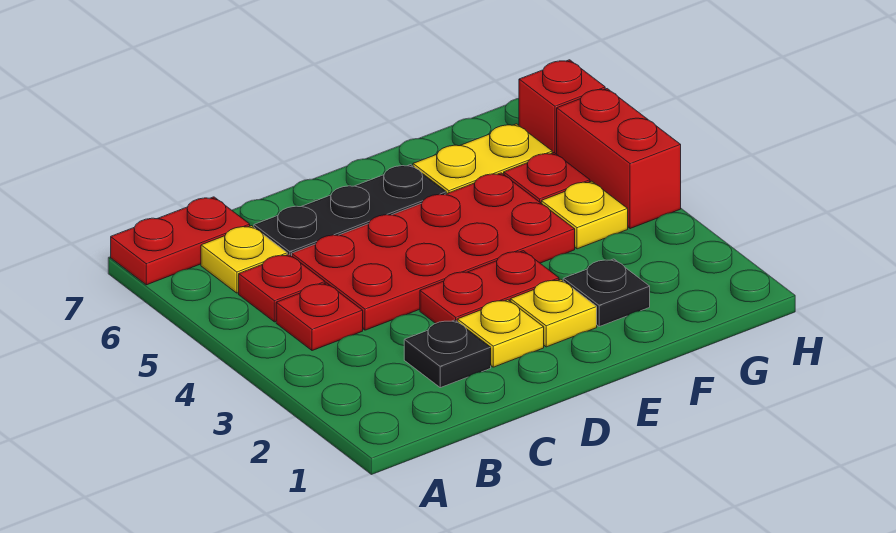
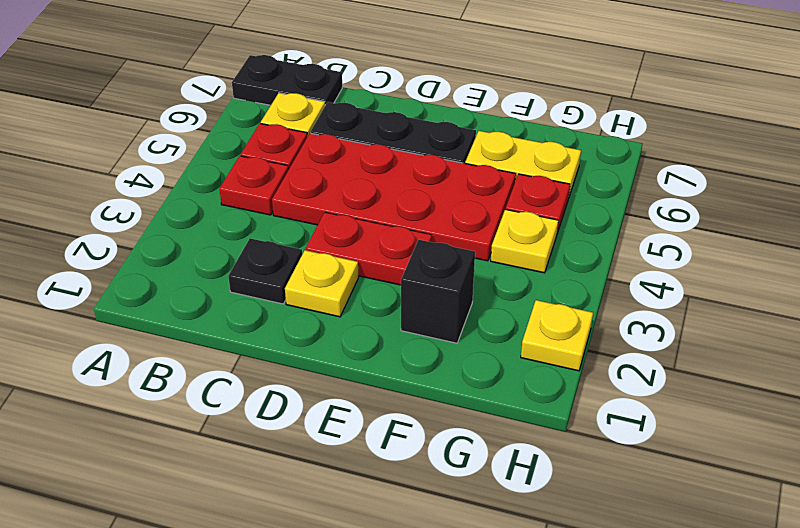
red 1x2 plate [111,197,250,285] -> black 1x2 plate [232,55,342,105]
yellow 1x1 plate [510,279,597,347] -> yellow 1x1 plate moved to [521,300,593,371]
black 1x1 plate [563,259,650,327] -> black 1x1 brick [401,240,475,343]
red 1x2 brick [557,89,681,229] -> none
red 1x1 brick [519,60,605,154] -> none

